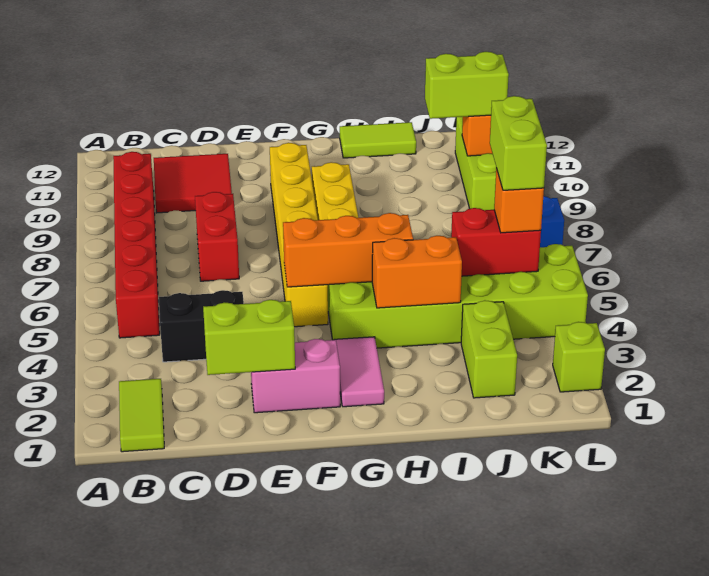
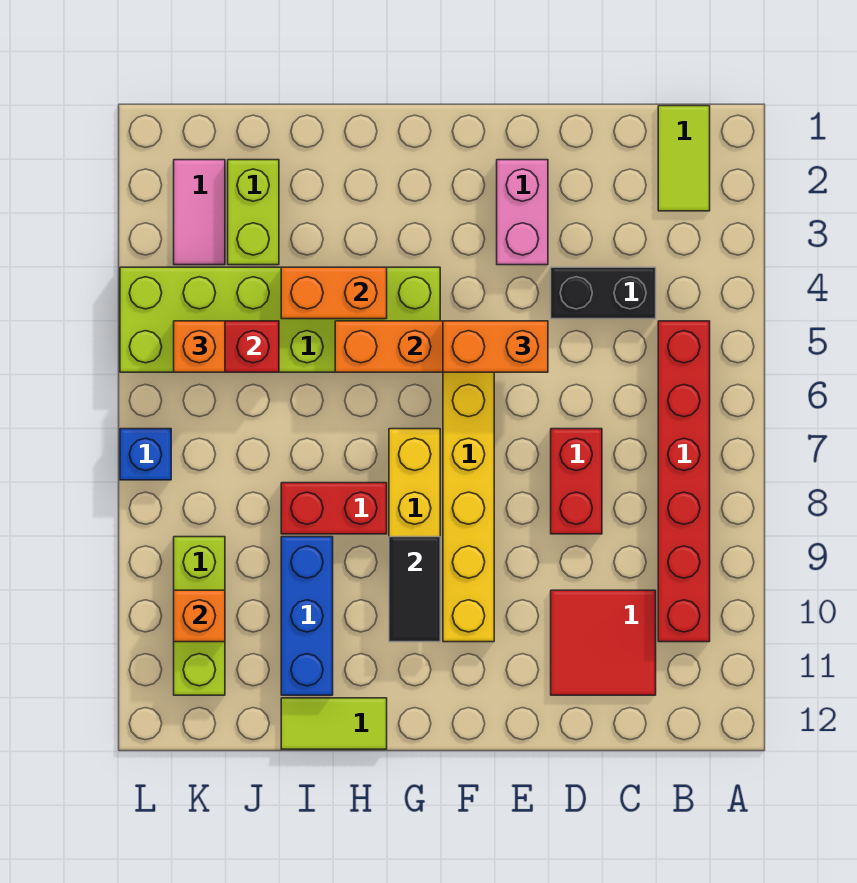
lime 1x2 brick [203,300,295,375] -> none
pink 1x2 brick [251,339,340,413] -> pink 1x2 brick turned to [497,160,548,265]
none -> orange 1x2 brick [443,321,548,372]
pink 1x2 tile [334,337,384,407] -> pink 1x2 tile moved to [174,160,225,265]
none -> black 1x2 tile [389,537,440,642]
none -> red 1x2 brick [281,483,387,534]
none -> blue 1x3 brick [281,537,333,695]
lime 1x2 brick [425,52,509,119] -> none
lime 1x2 brick [490,96,547,190] -> none
lime 1x1 brick [553,322,605,392] -> none

